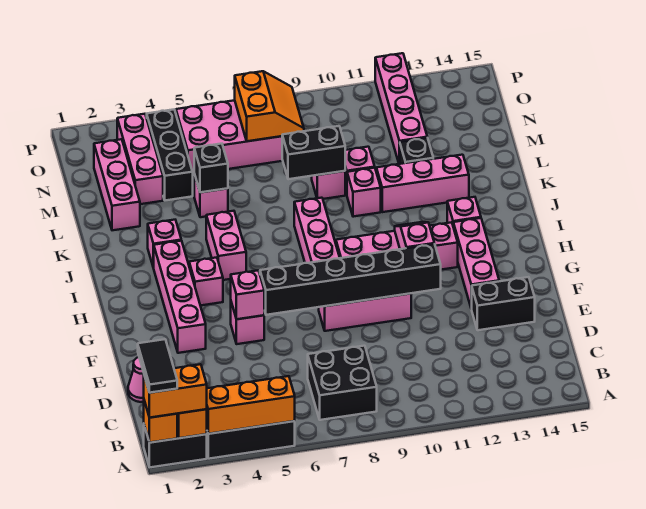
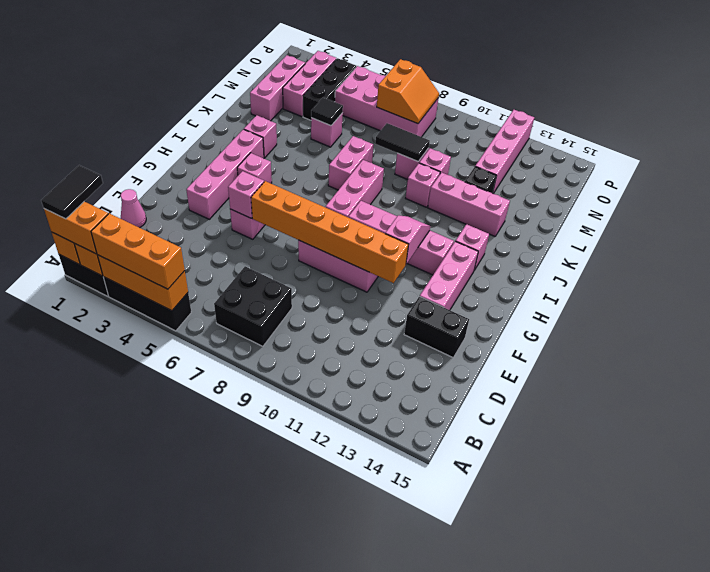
none -> orange 1x3 brick [91,213,185,289]
black 1x6 brick [260,244,441,315] -> orange 1x6 brick [251,181,409,283]
pink 1x2 brick [206,211,246,280] -> pink 1x2 brick moved to [328,136,373,190]
black 1x1 brick [194,144,228,192] -> black 1x1 tile [311,98,343,126]
black 1x2 brick [282,126,345,179] -> black 1x2 tile [375,123,430,161]

